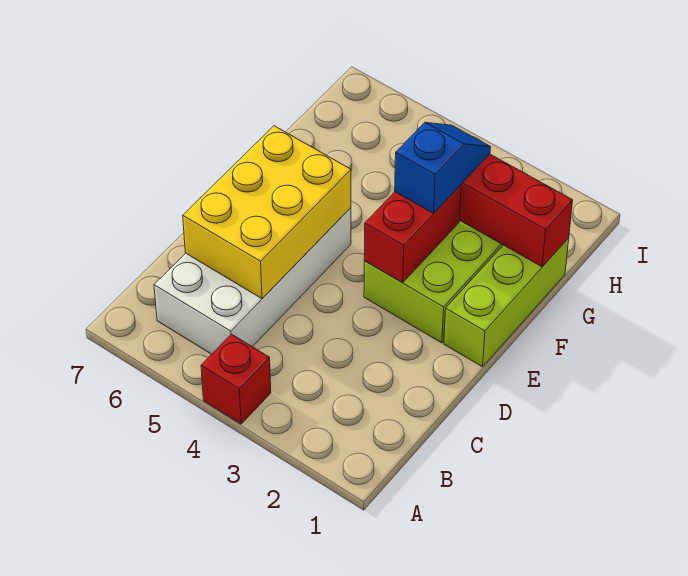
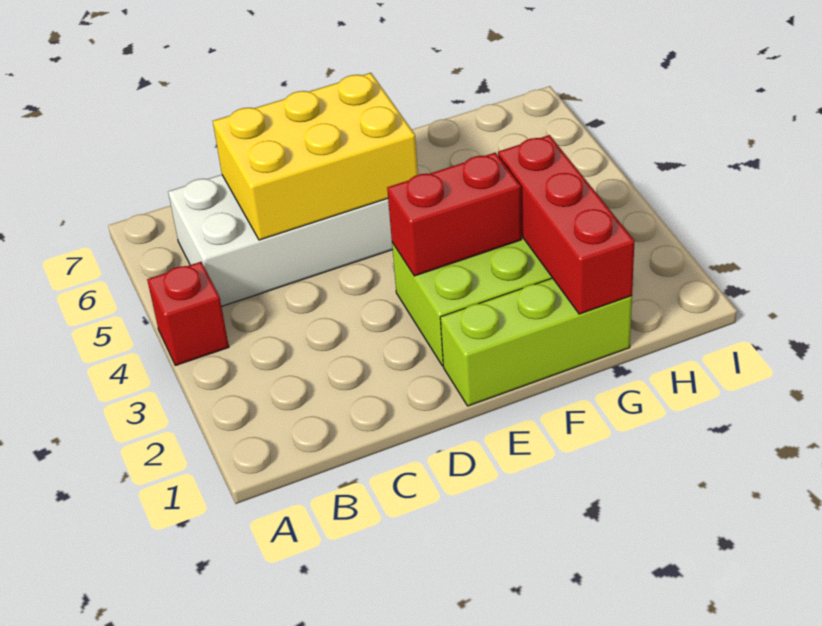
blue 1x2 slope [395,122,491,213] -> none

